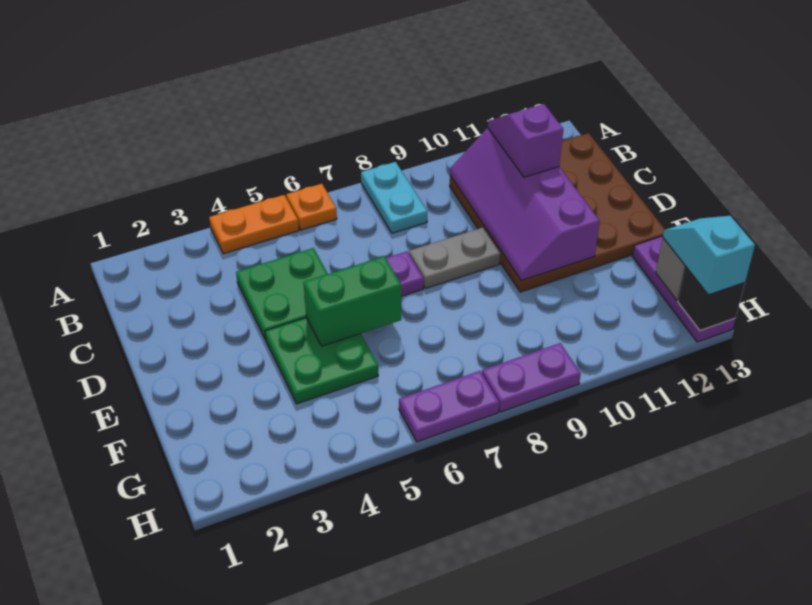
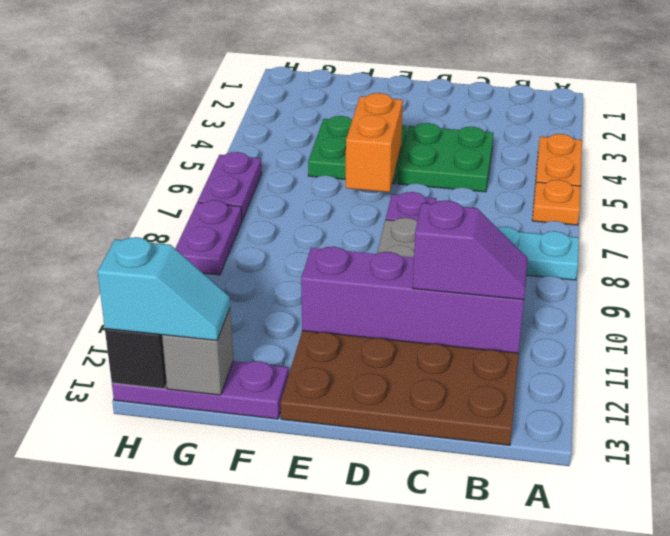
green 1x2 brick [304,256,401,346] -> orange 1x2 brick [346,93,403,192]

